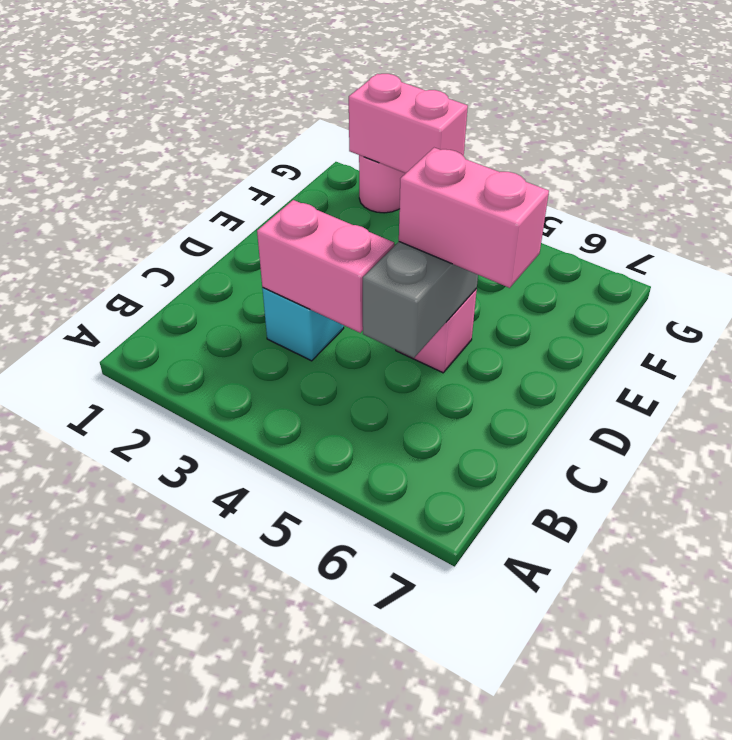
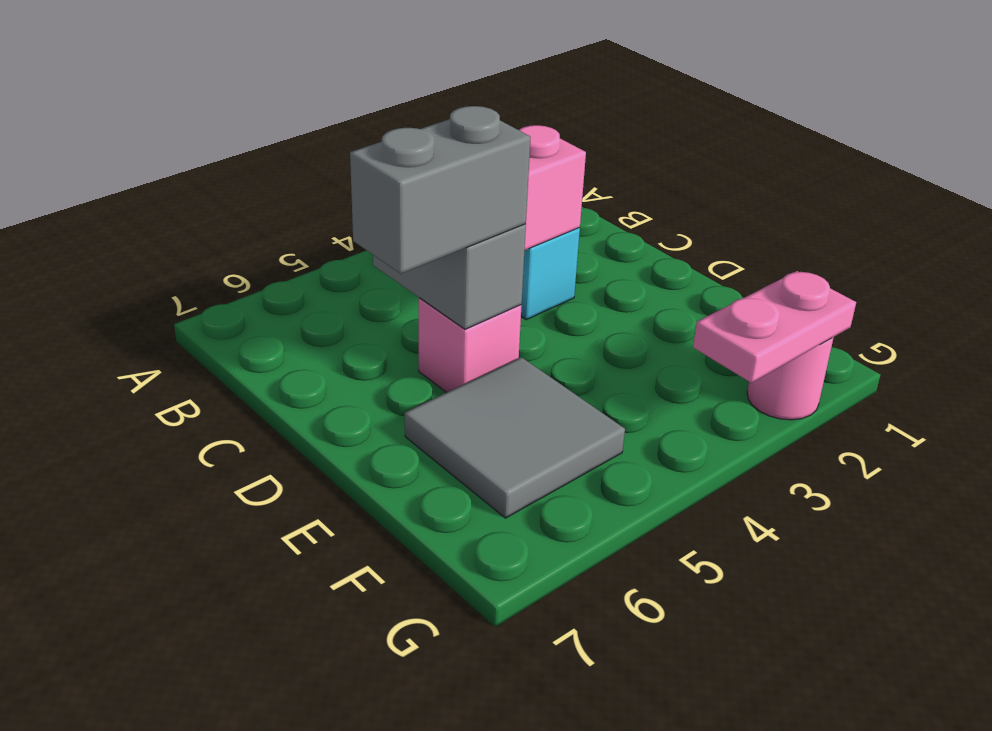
pink 1x2 brick [399,148,549,288] -> grey 1x2 brick [350,106,531,274]
none -> grey 2x2 tile [405,357,625,518]
pink 1x2 brick [349,74,468,173] -> pink 1x2 plate [693,271,856,383]

